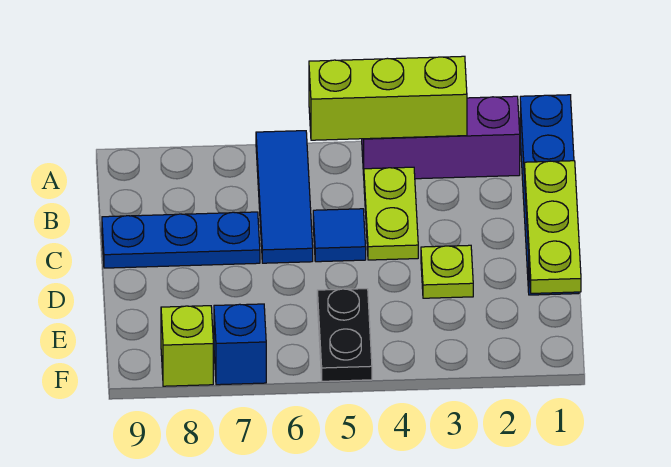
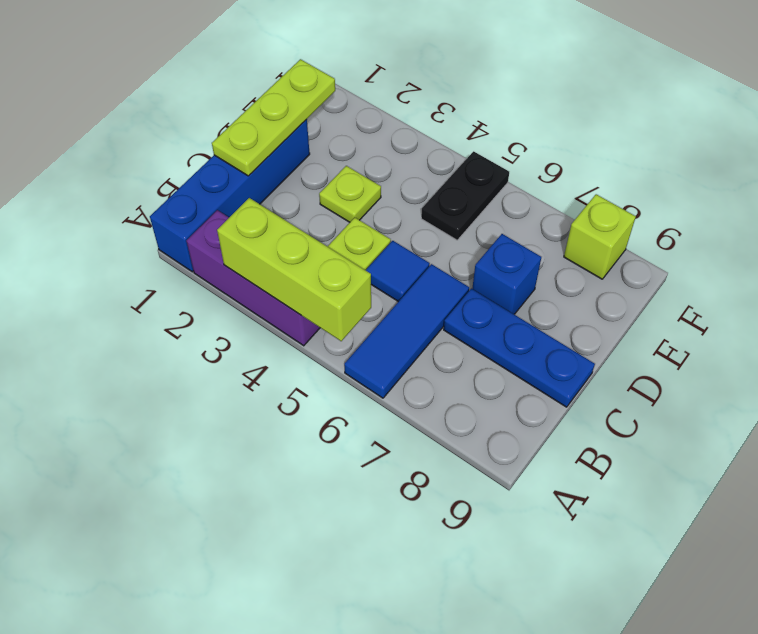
blue 1x1 brick [214,304,266,385] -> blue 1x1 brick moved to [472,234,541,314]

